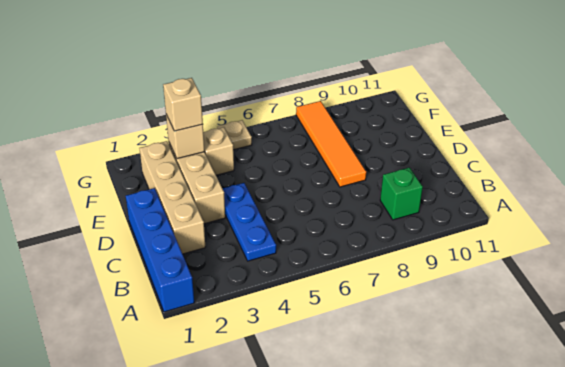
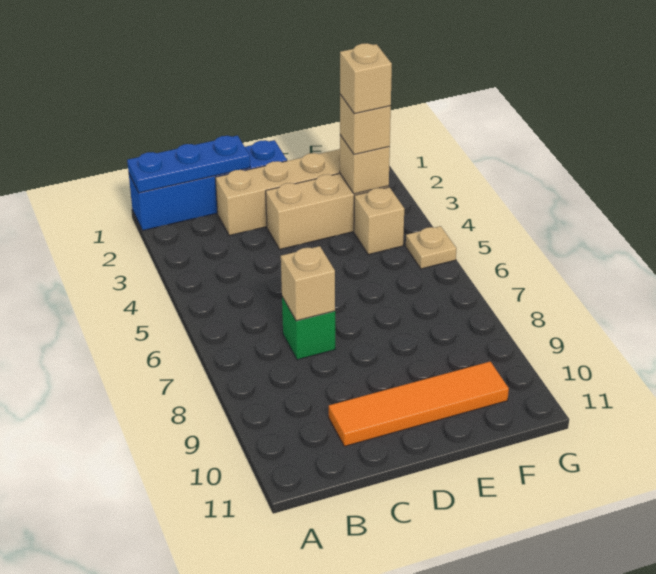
blue 1x3 plate [223,183,276,261] -> blue 1x3 plate moved to [127,135,250,193]
green 1x1 brick [380,168,423,220] -> green 1x1 brick moved to [282,297,335,360]
none -> tan 1x1 brick [281,246,335,321]
orange 1x4 tile [296,101,366,187] -> orange 1x4 tile moved to [329,362,509,446]
none -> tan 1x1 brick [340,43,392,114]

